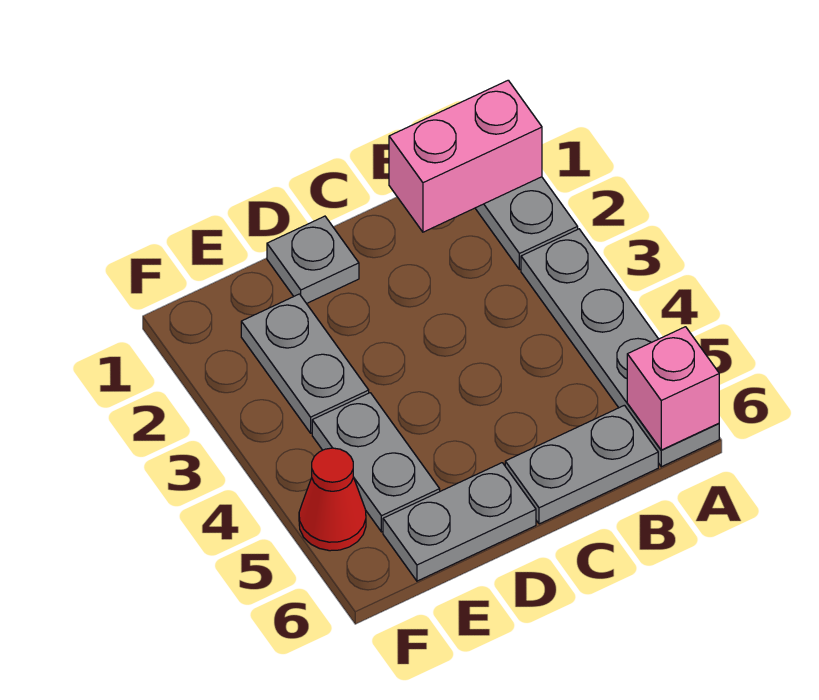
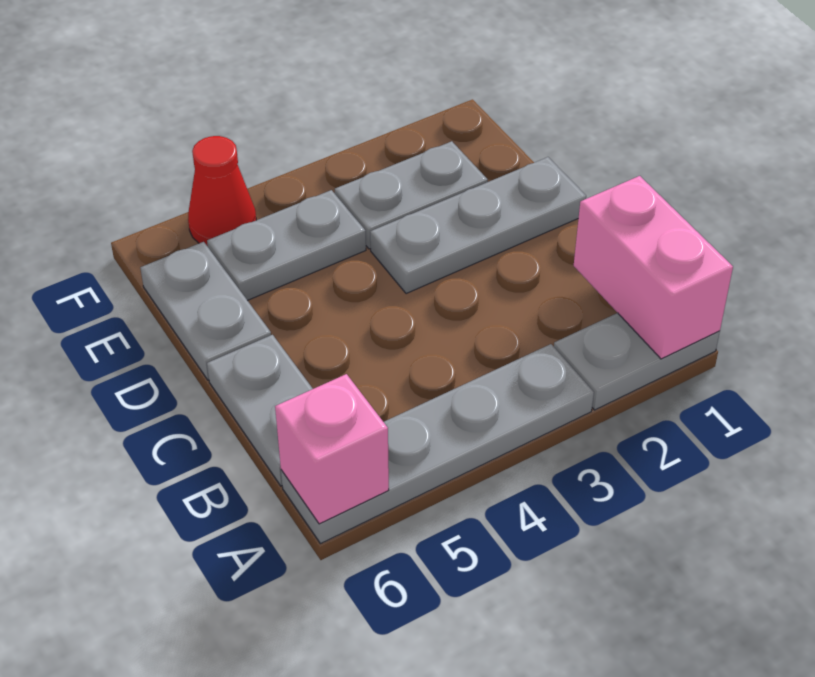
grey 1x1 plate [267,216,359,303] -> grey 1x3 plate [370,157,586,294]

